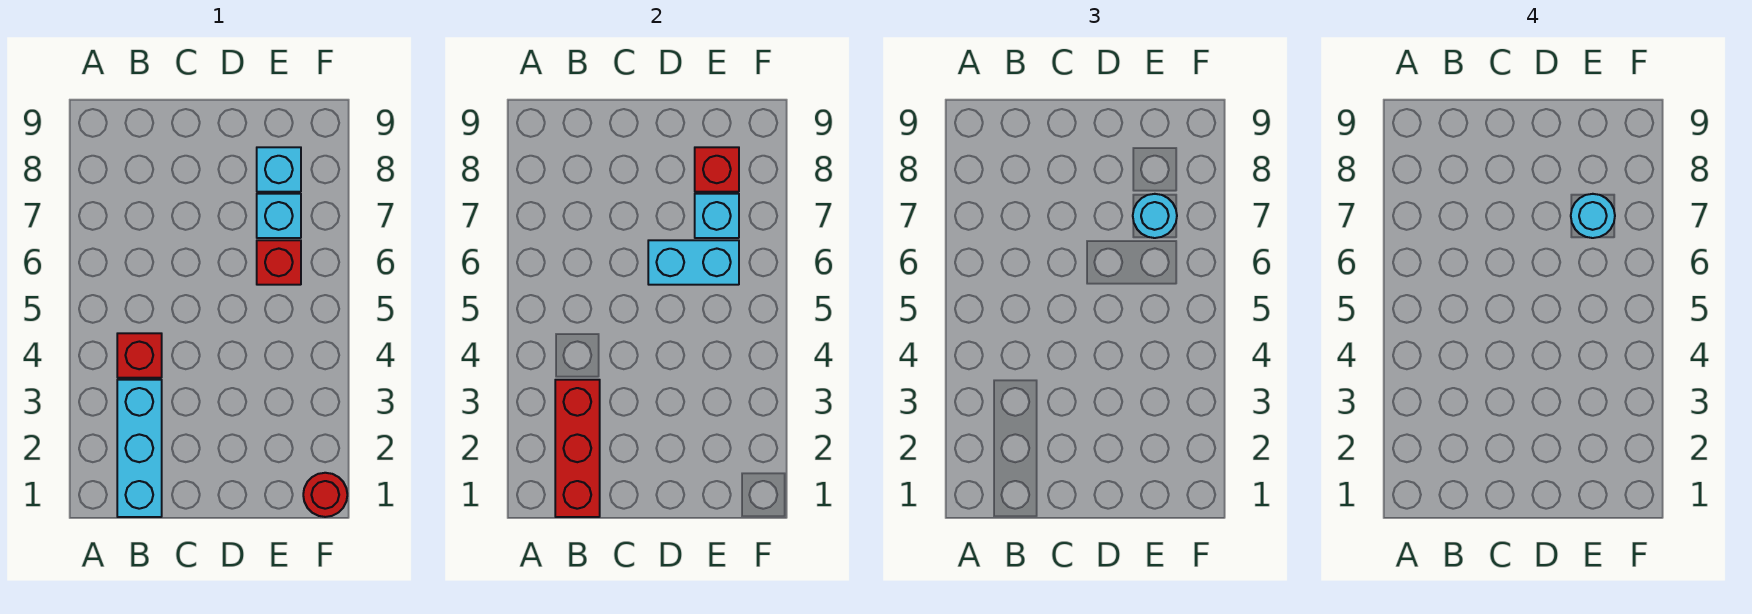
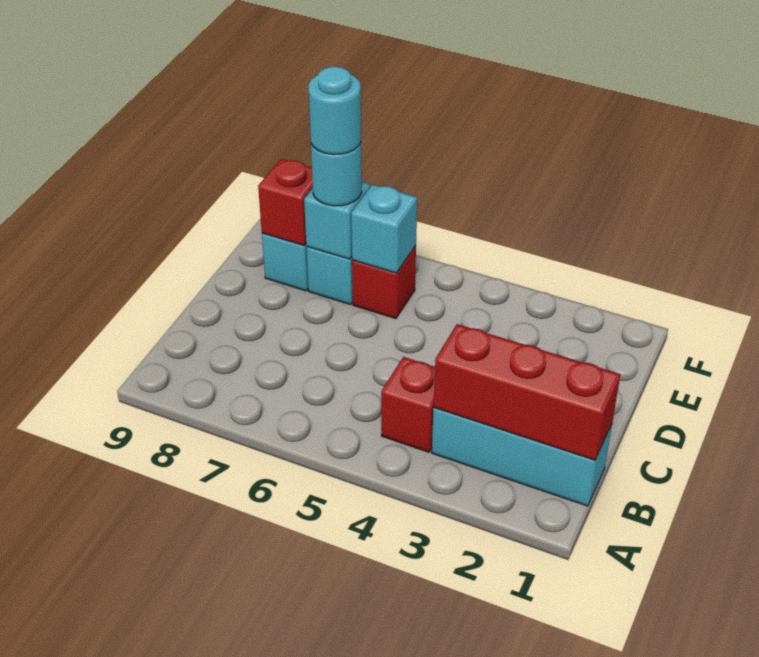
cyan 1x2 brick [648,240,739,285] -> cyan 1x1 brick [351,185,417,273]
red 1x1 round brick [303,473,347,517] -> none

